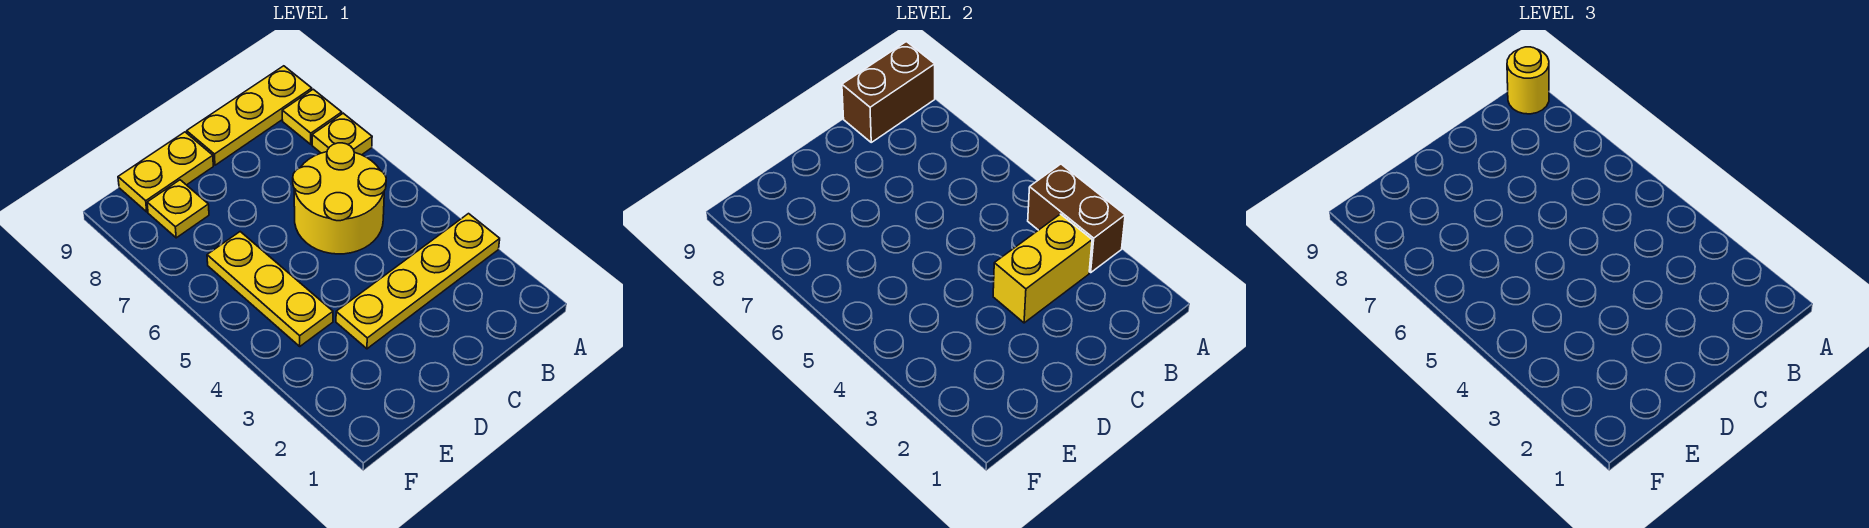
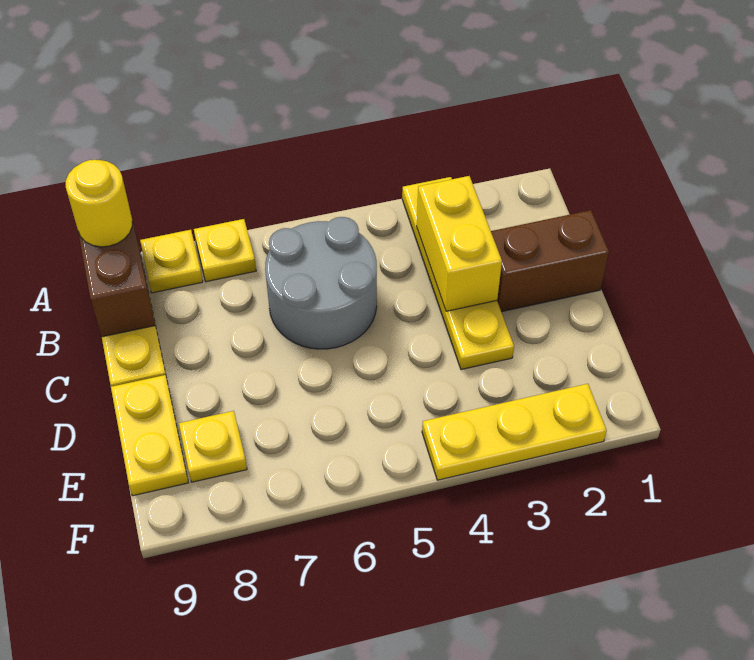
brown 1x2 brick [1028,164,1125,272] -> brown 1x2 brick moved to [491,210,609,312]
yellow 2x2 round brick [293,143,386,254] -> grey 2x2 round brick [265,217,377,349]
yellow 1x3 plate [207,232,333,346] -> yellow 1x3 plate moved to [422,384,607,480]

